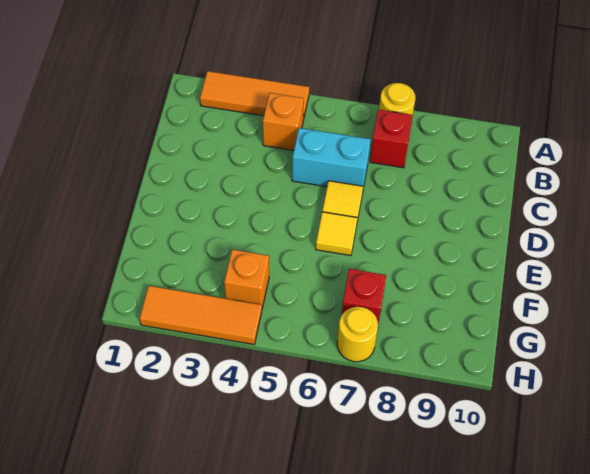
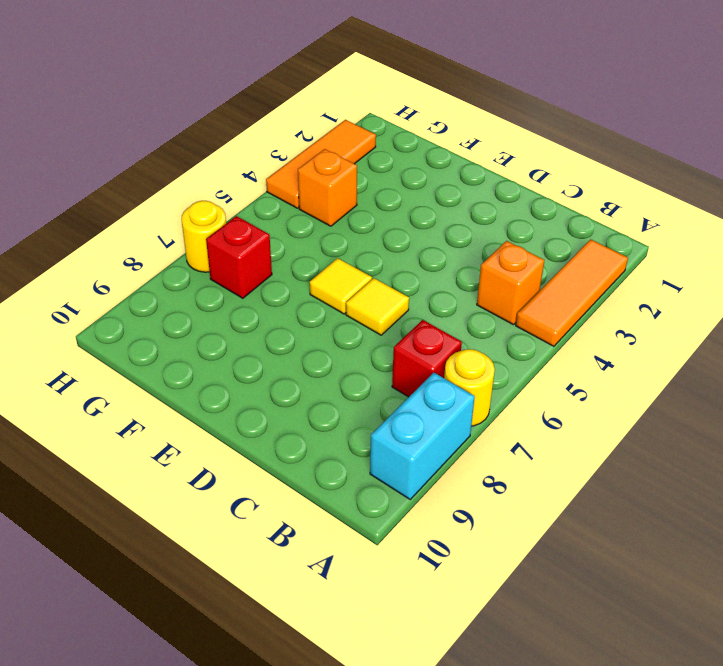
cyan 1x2 brick [292,128,371,188] -> cyan 1x2 brick moved to [370,373,475,499]

